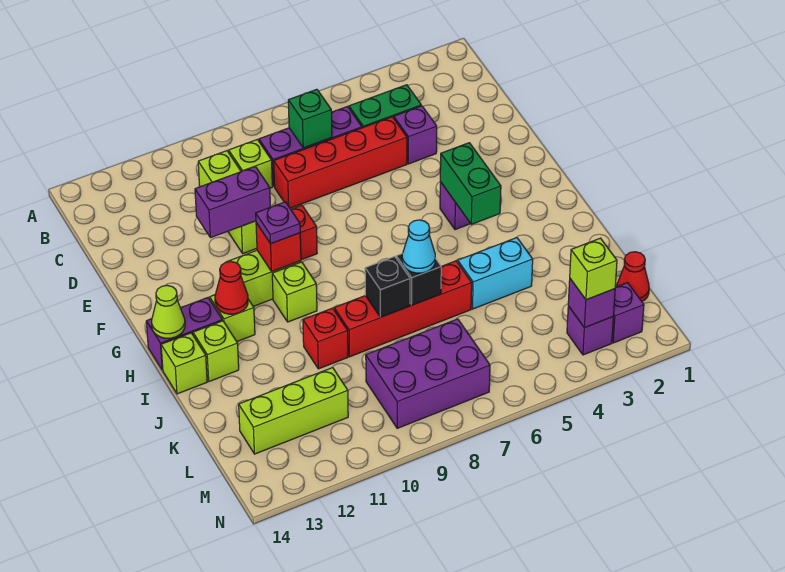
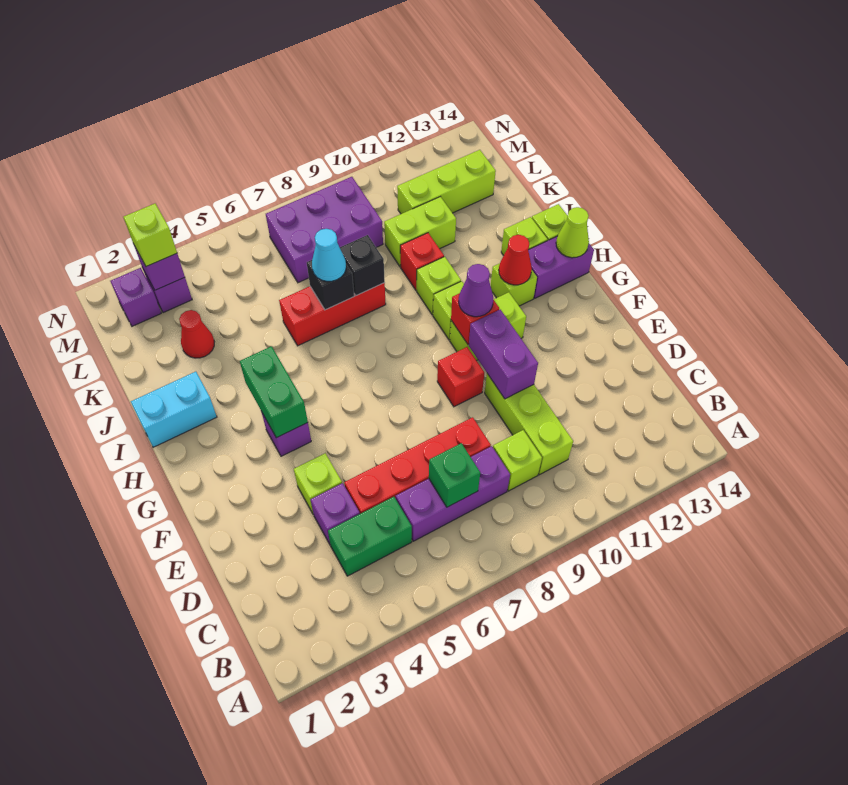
none -> lime 1x1 brick [294,453,342,515]
purple 1x2 brick [195,166,270,238] -> purple 1x2 brick turned to [469,310,538,399]
purple 1x1 plate [256,202,300,244] -> purple 1x1 cone [459,264,493,317]
none -> lime 1x1 brick [417,257,461,315]
cyan 1x2 brick [458,238,533,309] -> cyan 1x2 brick moved to [131,372,217,447]
red 1x4 brick [334,261,472,357] -> red 1x3 brick [279,283,386,346]
none -> lime 1x2 brick [384,197,456,267]
red 1x1 cone [617,252,649,301] -> red 1x1 cone moved to [179,310,214,358]

